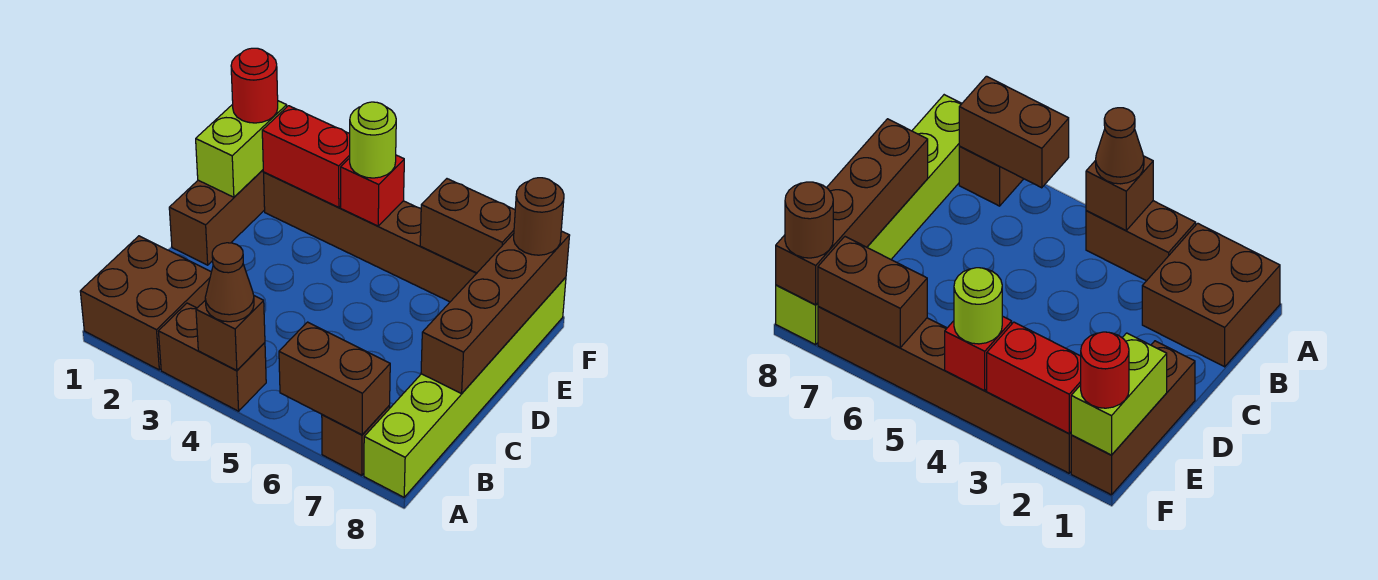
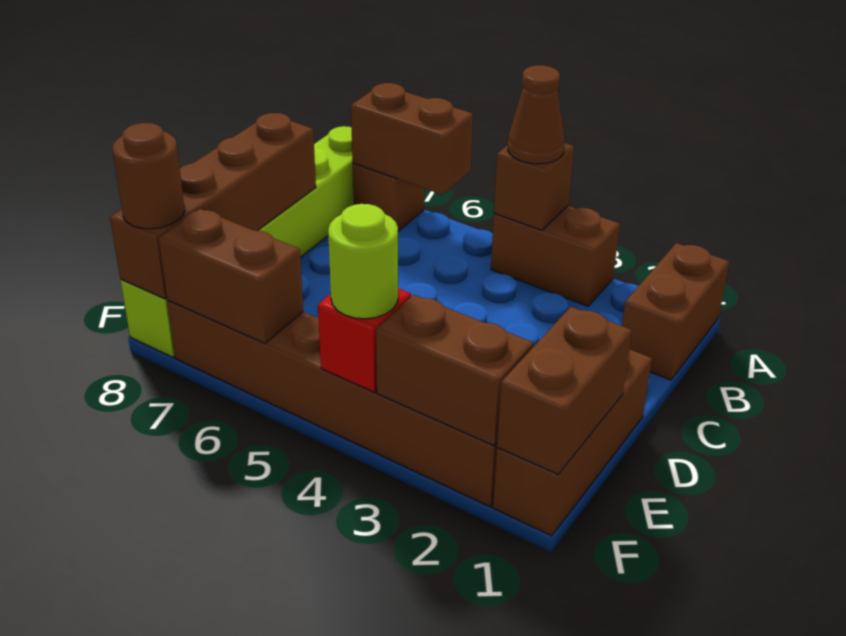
brown 2x2 brick [80,236,211,370] -> brown 1x2 brick [622,243,729,380]
lime 1x2 brick [196,101,287,197] -> brown 1x2 brick [497,307,632,474]
red 1x1 round brick [231,48,278,123] -> none
red 1x2 brick [262,106,350,207] -> brown 1x2 brick [376,295,533,446]

